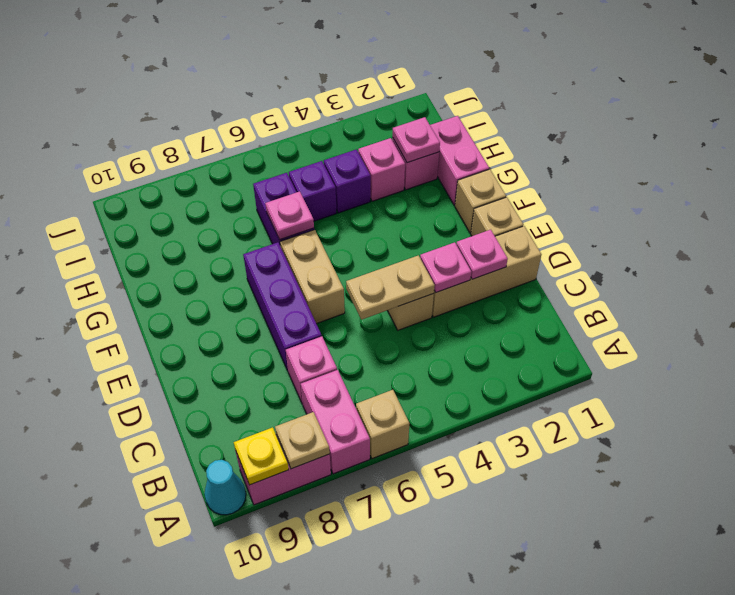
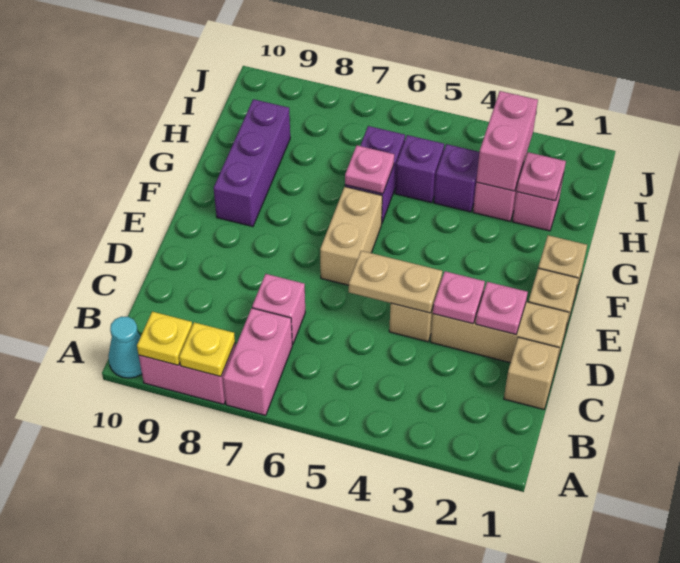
tan 1x1 brick [356,390,410,459] -> tan 1x1 brick moved to [504,337,559,409]
tan 1x1 plate [275,412,330,469] -> yellow 1x1 plate [179,322,235,377]
purple 1x3 brick [243,242,322,371] -> purple 1x3 brick moved to [214,99,290,227]
pink 1x2 brick [430,116,489,205] -> pink 1x2 brick moved to [476,91,538,191]

